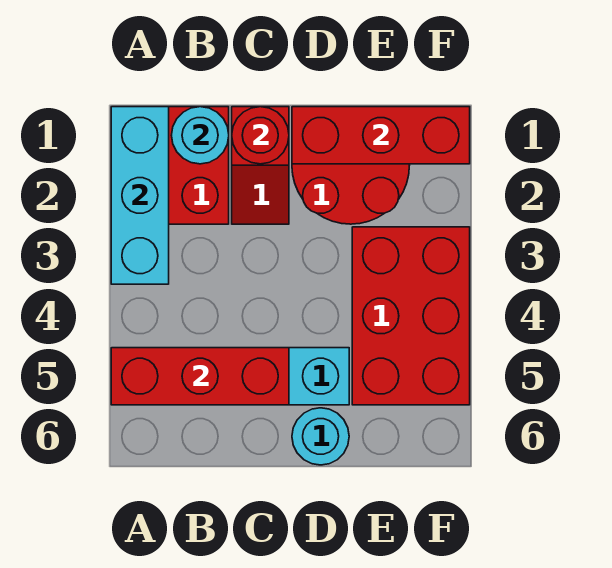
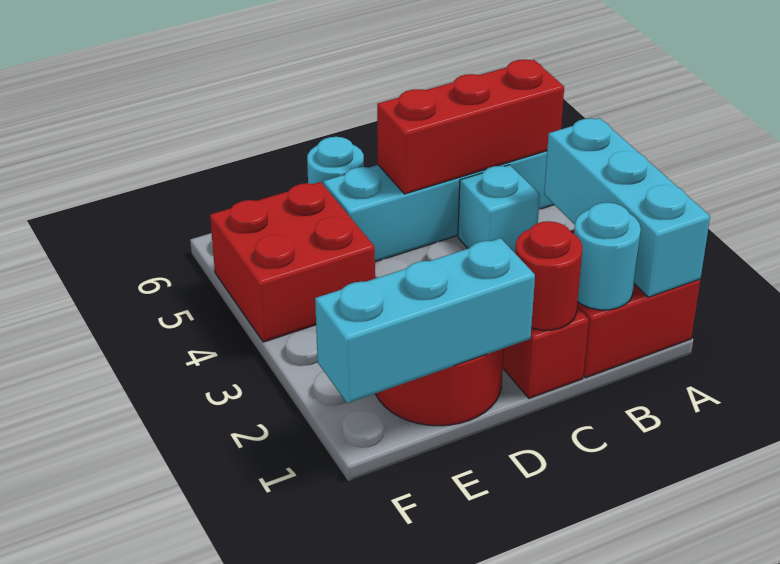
none -> cyan 1x1 brick [458,165,540,253]
red 1x3 brick [292,107,470,164] -> cyan 1x3 brick [315,238,535,403]
red 2x3 brick [352,227,470,405] -> red 2x2 brick [210,182,375,342]

